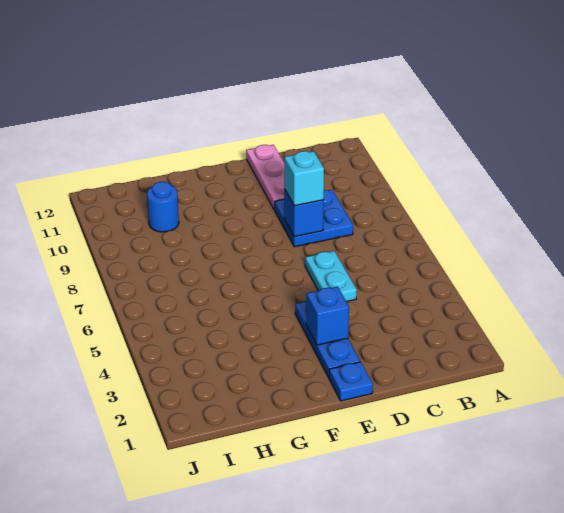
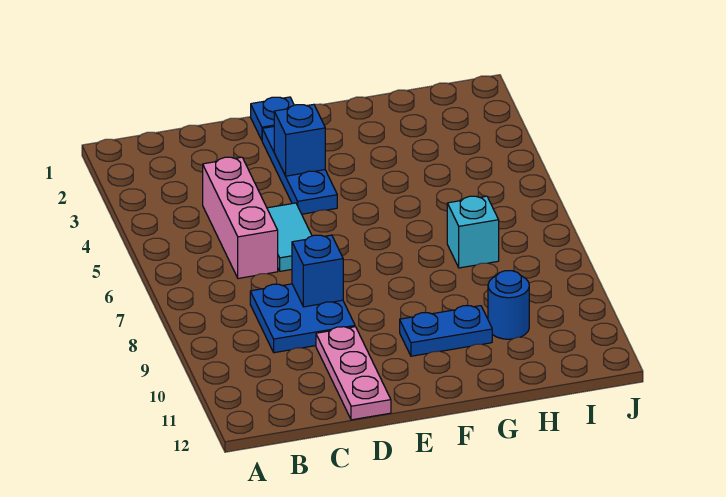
none -> pink 1x3 brick [203,157,278,278]
cyan 1x2 plate [305,251,357,302] -> cyan 1x2 tile [267,203,312,271]
cyan 1x1 brick [284,151,324,206] -> cyan 1x1 brick moved to [447,196,499,268]
none -> blue 1x2 plate [400,306,492,356]

